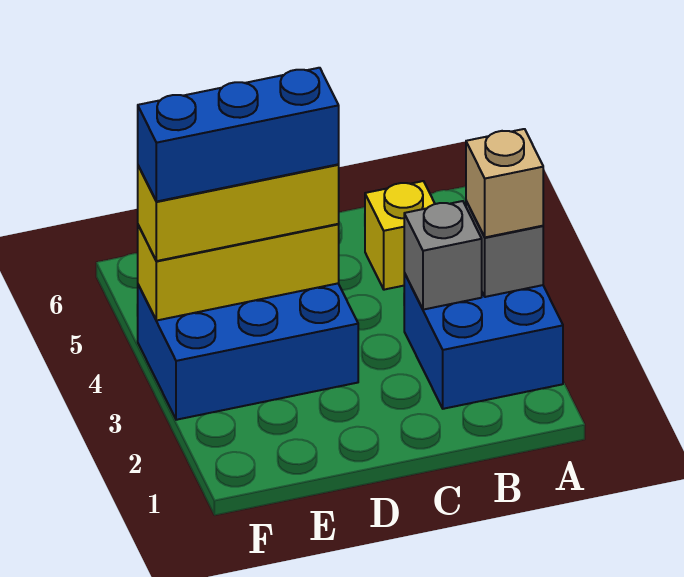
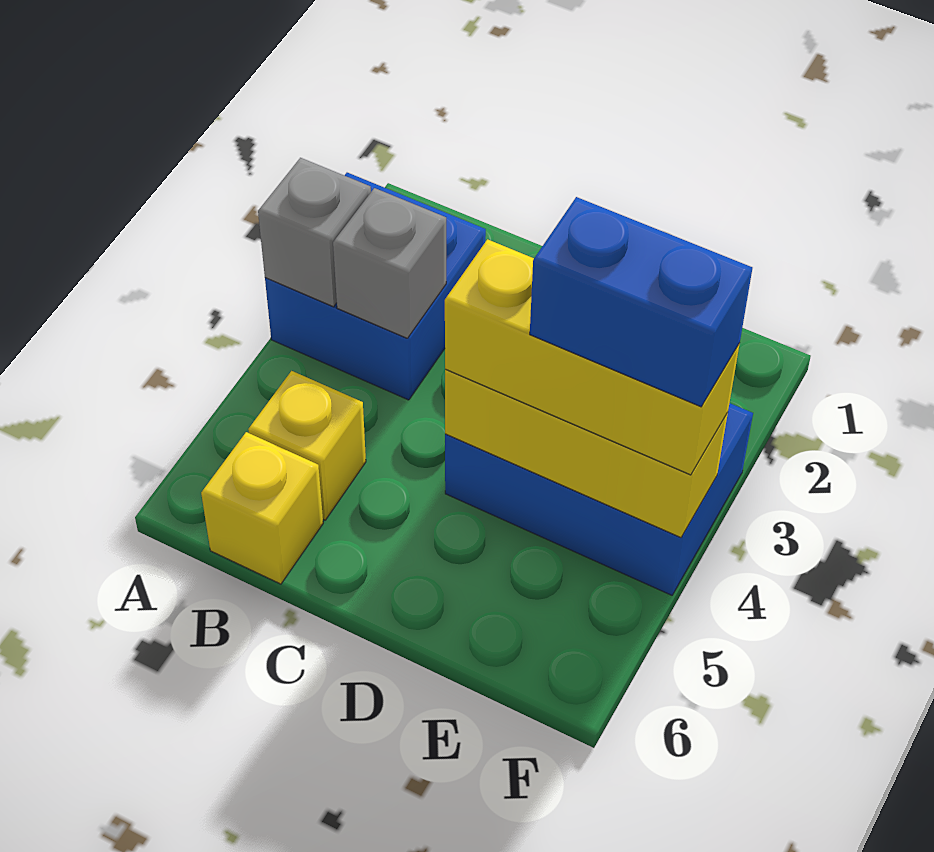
tan 1x1 brick [466,129,543,237] -> none
none -> yellow 1x1 brick [201,432,323,584]
blue 1x3 brick [138,68,339,202] -> blue 1x2 brick [530,197,752,407]

